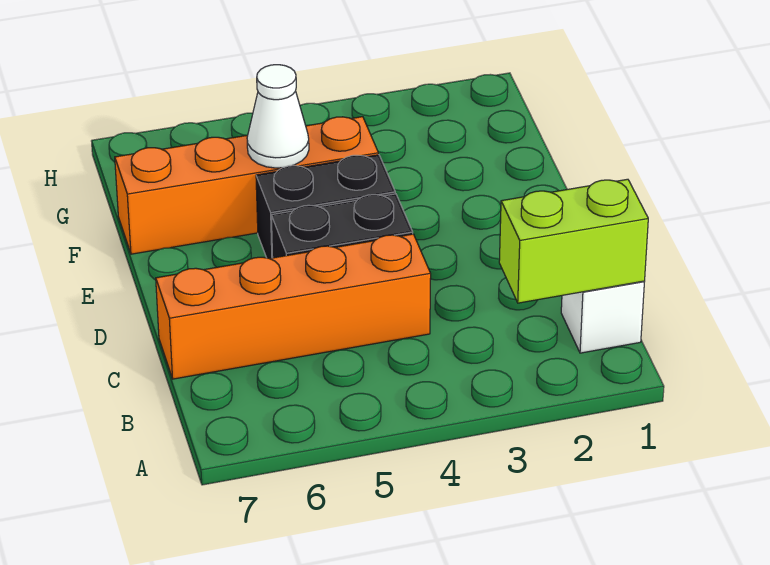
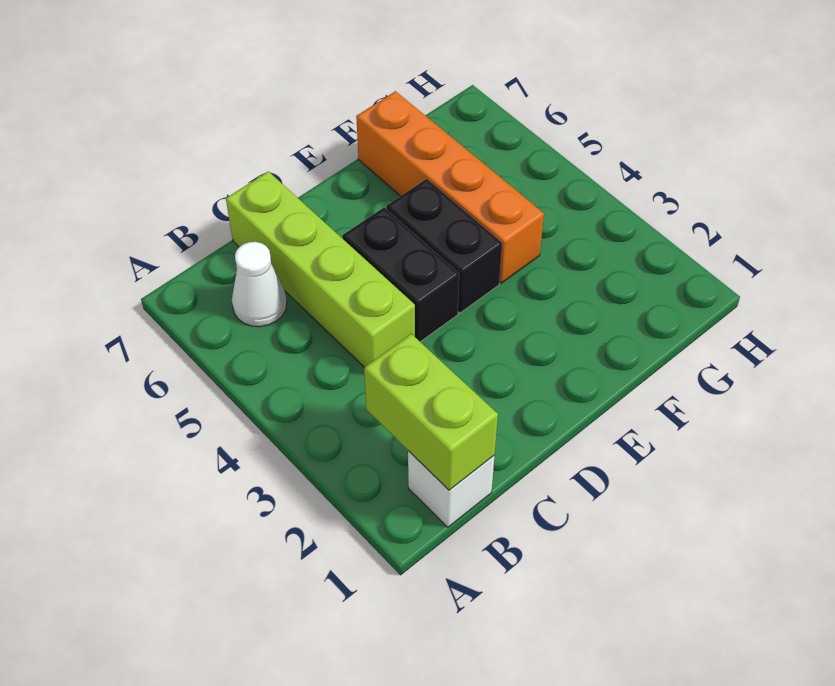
orange 1x4 brick [156,234,431,379] -> lime 1x4 brick [226,171,415,367]
white 1x1 cone [247,65,309,168] -> white 1x1 cone moved to [232,242,287,327]

